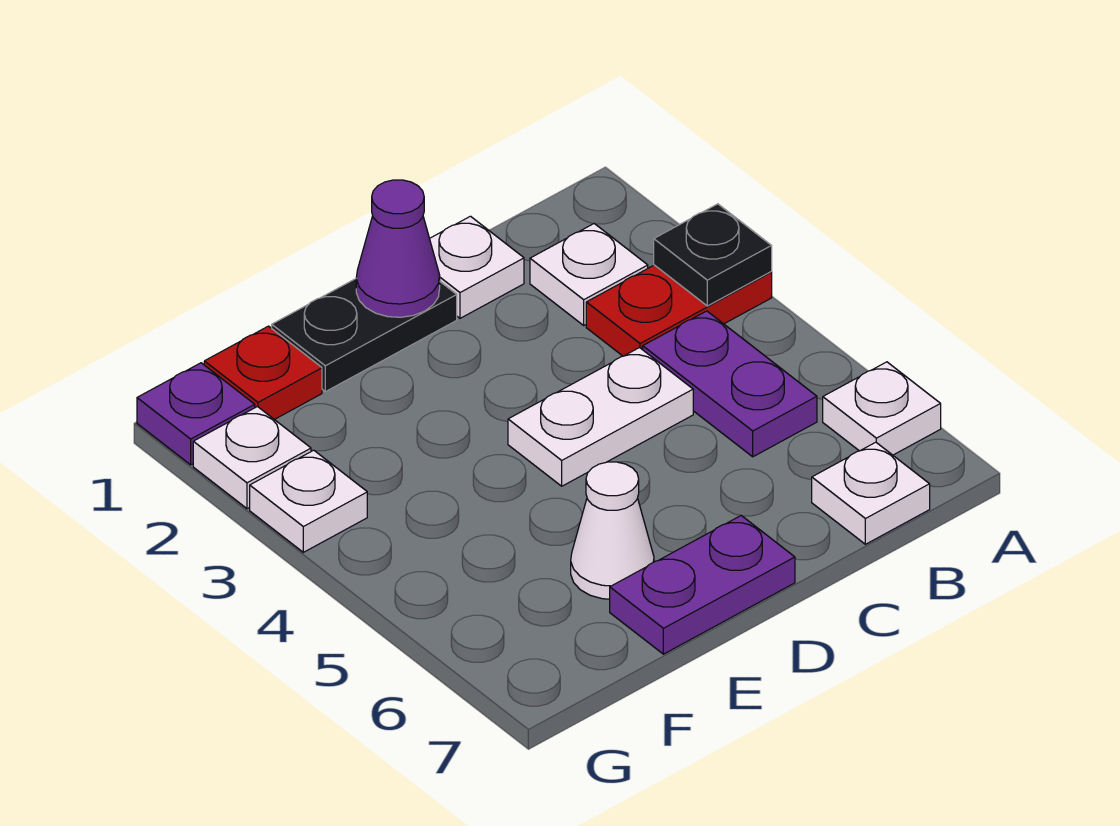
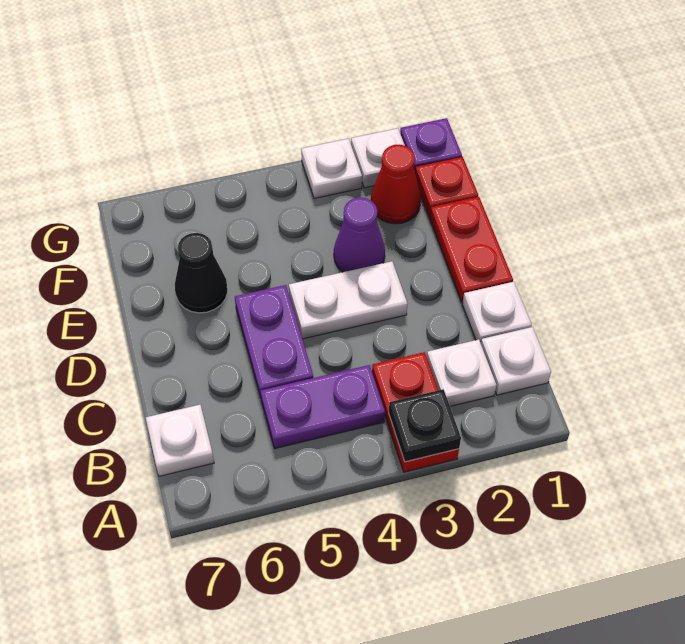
white 1x1 plate [823,362,941,455] -> white 1x1 plate moved to [481,327,551,395]
white 1x2 plate [508,348,693,486] -> white 1x2 plate turned to [289,261,407,339]
black 1x2 plate [272,279,457,392] -> red 1x2 plate [430,197,513,302]
purple 1x1 cone [356,180,440,317] -> purple 1x1 cone moved to [334,198,385,272]
purple 1x2 plate [610,516,795,654] -> purple 1x2 plate moved to [235,285,313,397]
white 1x1 cone [571,462,654,599] -> black 1x1 cone [175,233,228,313]
none -> red 1x1 cone [371,145,421,224]

